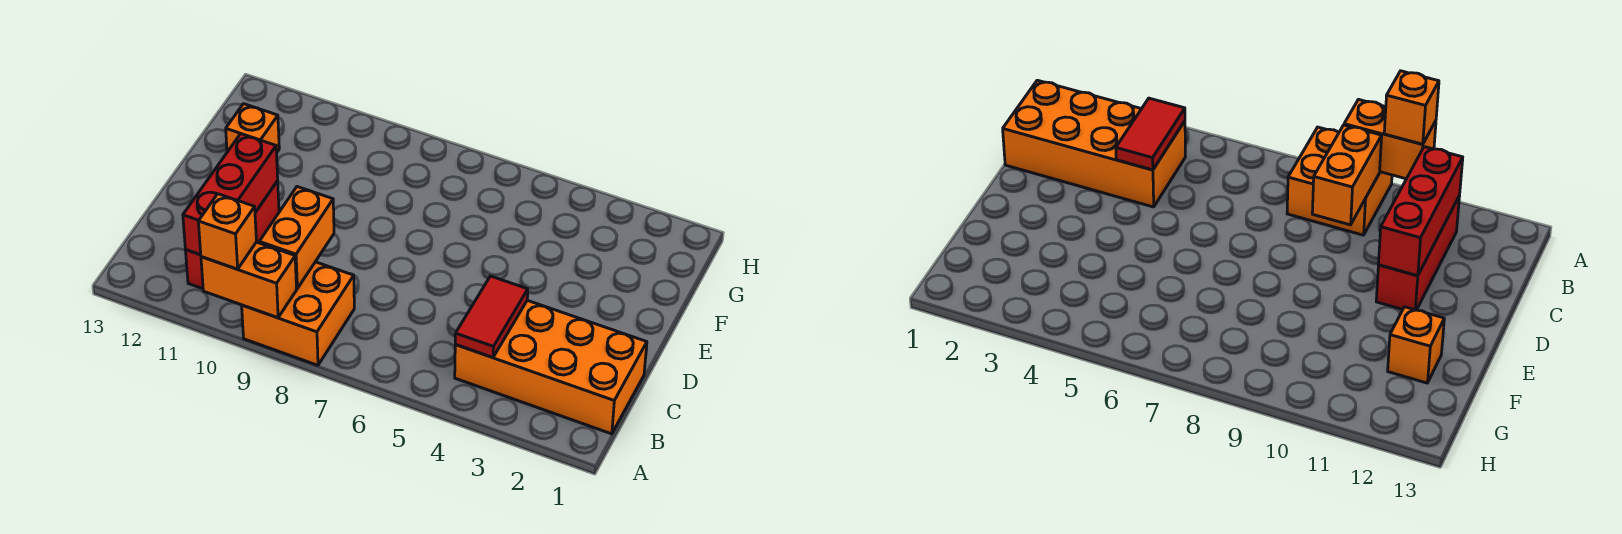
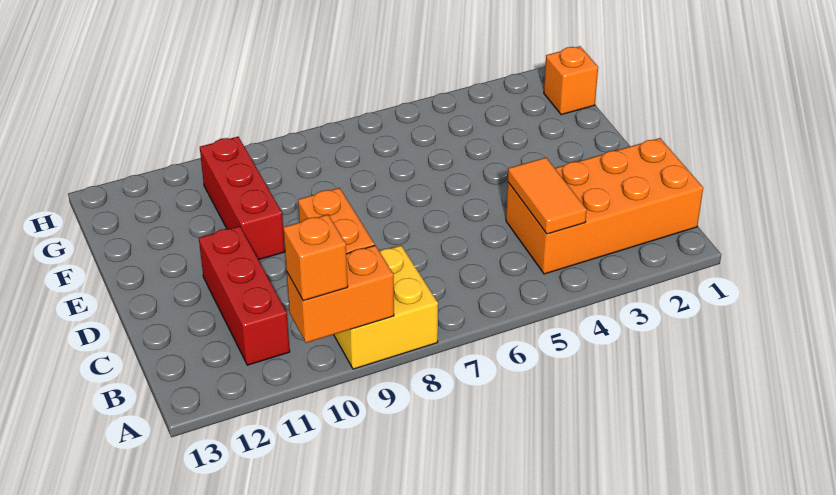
orange 2x2 brick [242,262,354,365] -> yellow 2x2 brick [334,246,438,369]
red 1x2 tile [455,276,528,358] -> orange 1x2 tile [508,157,587,234]
red 1x3 brick [183,134,278,255] -> red 1x3 brick moved to [200,137,285,260]
orange 1x1 brick [226,104,279,153] -> orange 1x1 brick moved to [544,46,598,115]

